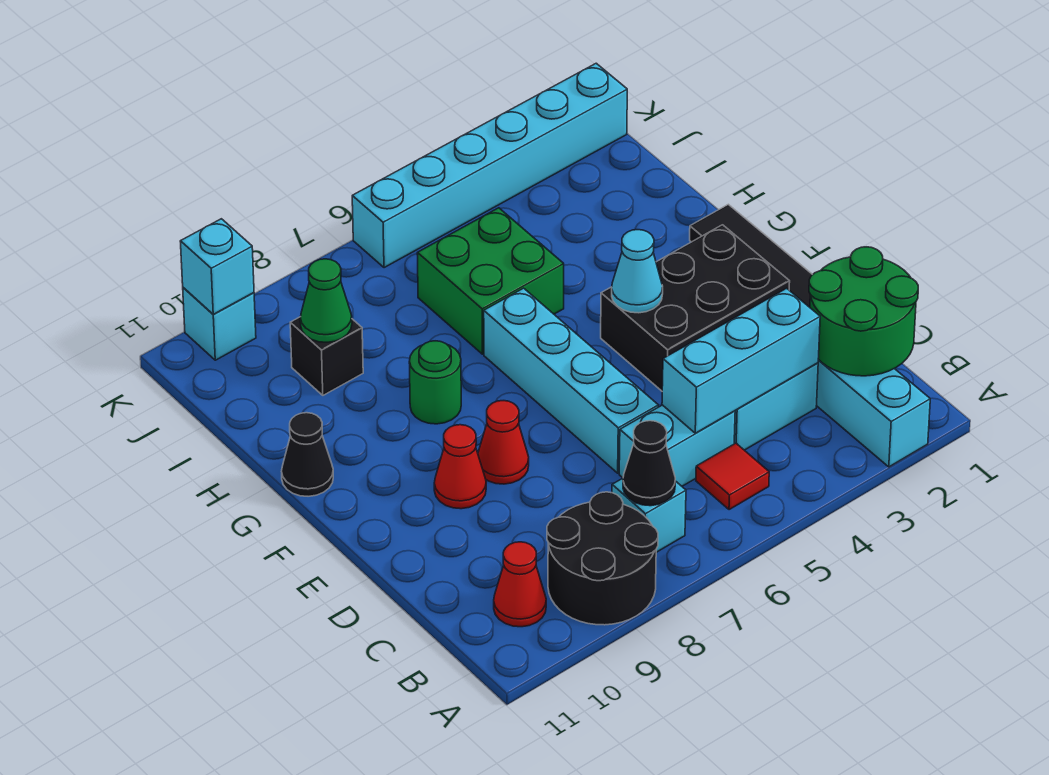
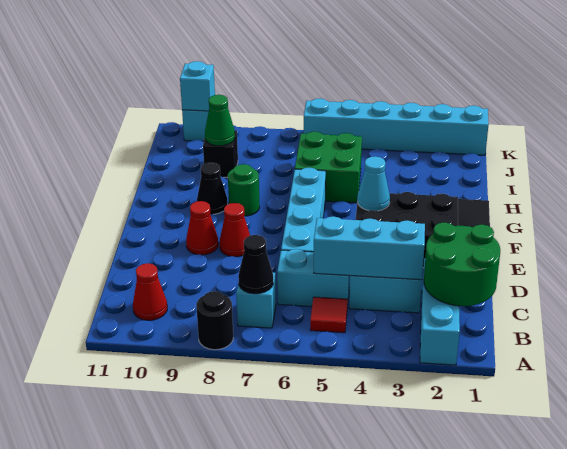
black 2x2 round brick [547,492,658,625] -> black 1x1 round brick [196,291,233,350]
black 1x1 cone [282,413,333,496] -> black 1x1 cone moved to [197,163,228,214]

